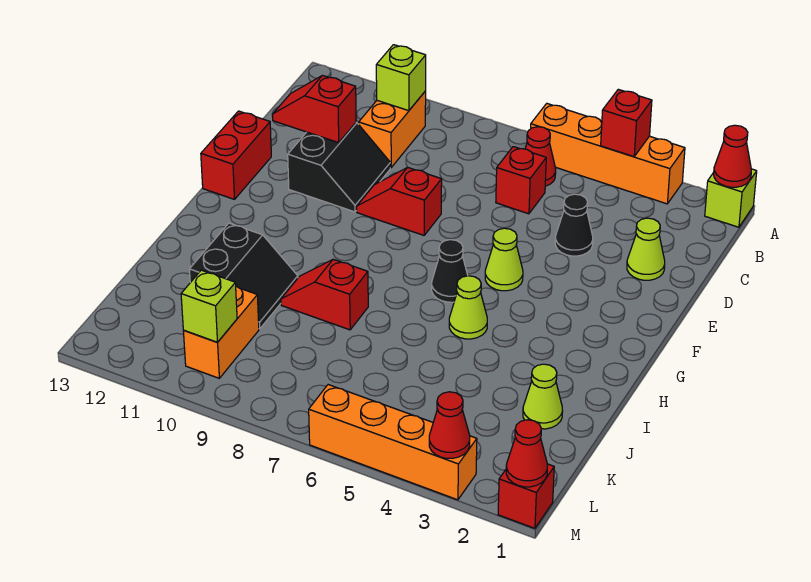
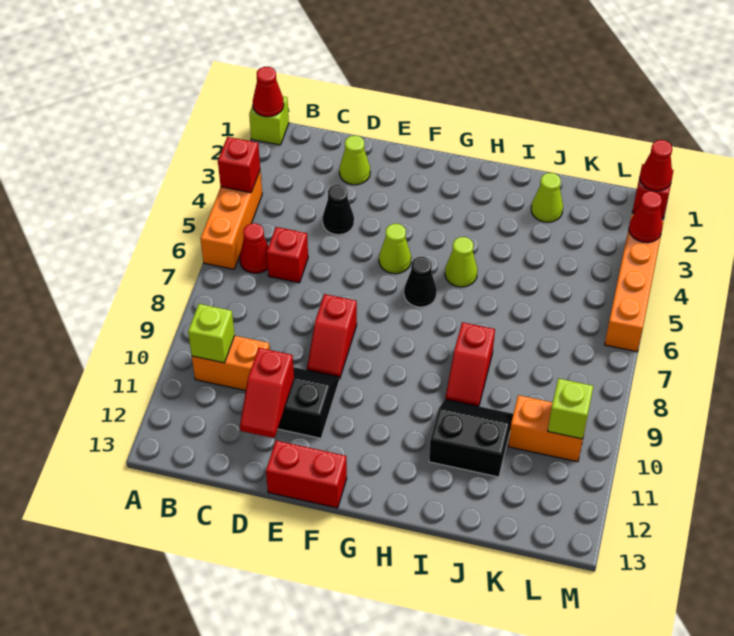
orange 1x4 brick [531,104,685,204] -> orange 1x3 brick [201,171,262,269]

